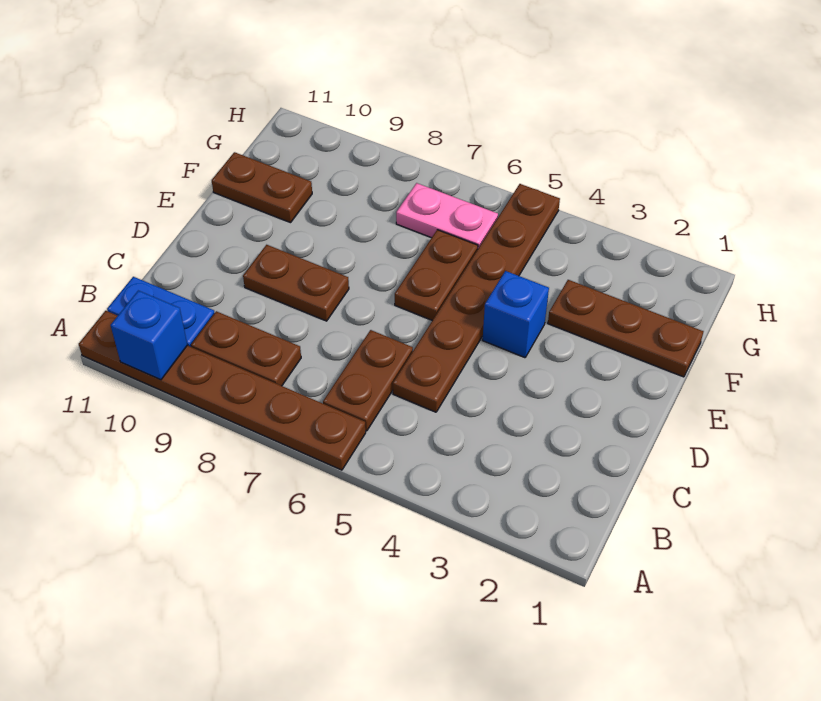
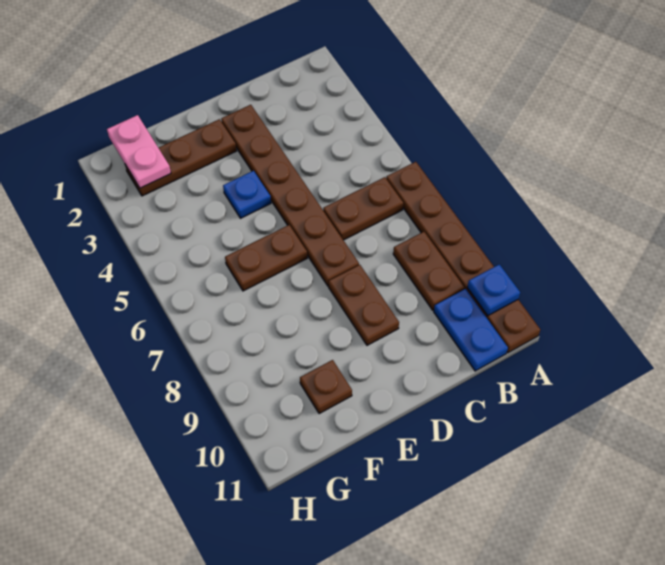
blue 1x1 brick [110,291,187,380] -> blue 1x1 plate [467,264,520,316]
brown 1x6 plate [393,184,560,412] -> brown 1x6 plate turned to [221,105,359,286]
blue 1x1 brick [483,271,549,358] -> blue 1x1 plate [223,171,271,218]
brown 1x3 plate [548,280,704,377] -> brown 1x3 plate turned to [125,119,237,196]
brown 1x2 plate [212,152,312,223] -> brown 1x1 plate [300,360,352,414]
pink 1x2 plate [396,183,498,248] -> pink 1x2 plate moved to [107,115,171,188]

